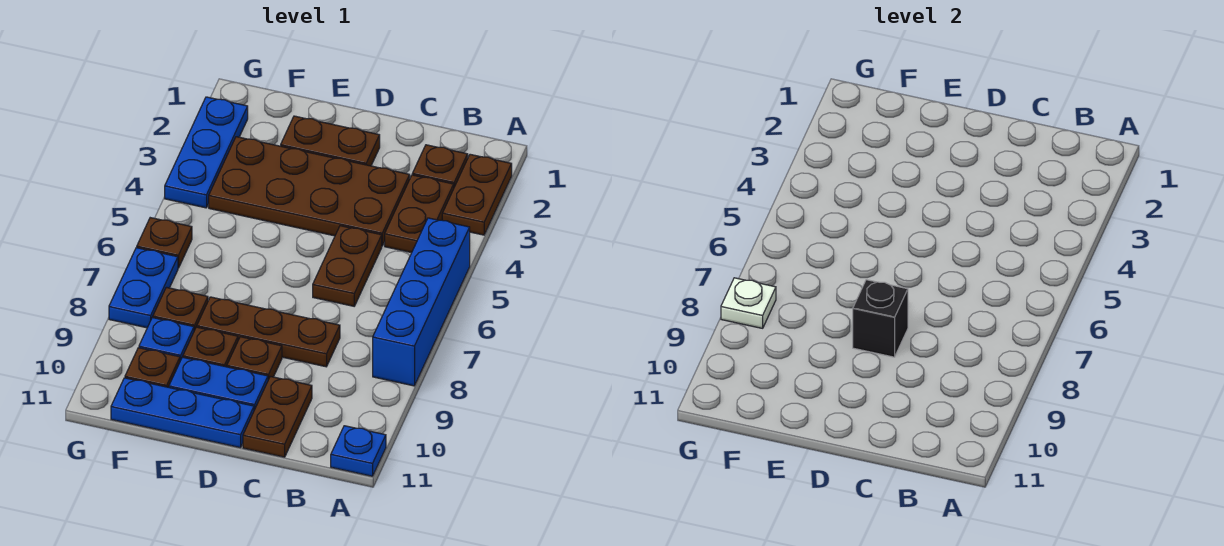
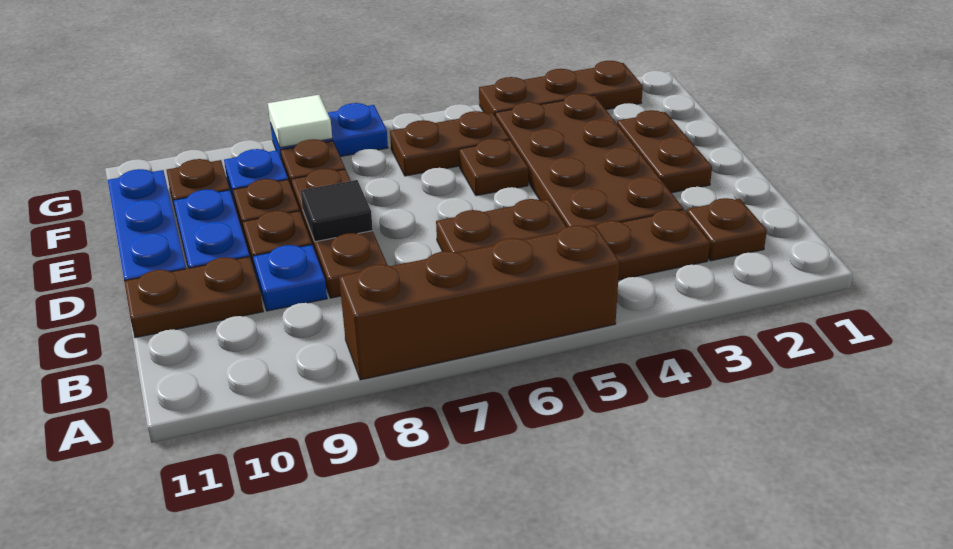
brown 1x2 plate [442,154,512,235] -> brown 1x2 plate moved to [390,111,509,176]
blue 1x4 brick [373,218,470,386] -> brown 1x4 brick [339,226,619,380]
blue 1x1 plate [331,426,386,476] -> blue 1x1 plate moved to [253,245,327,311]
black 1x1 brick [853,280,908,357] -> black 1x1 tile [301,180,373,242]
blue 1x3 plate [165,97,248,208] -> brown 1x3 plate [479,61,643,115]
brown 1x1 plate [137,218,192,268] -> brown 1x1 plate moved to [459,138,528,196]
white 1x1 plate [721,278,776,328] -> white 1x1 tile [268,95,332,148]

